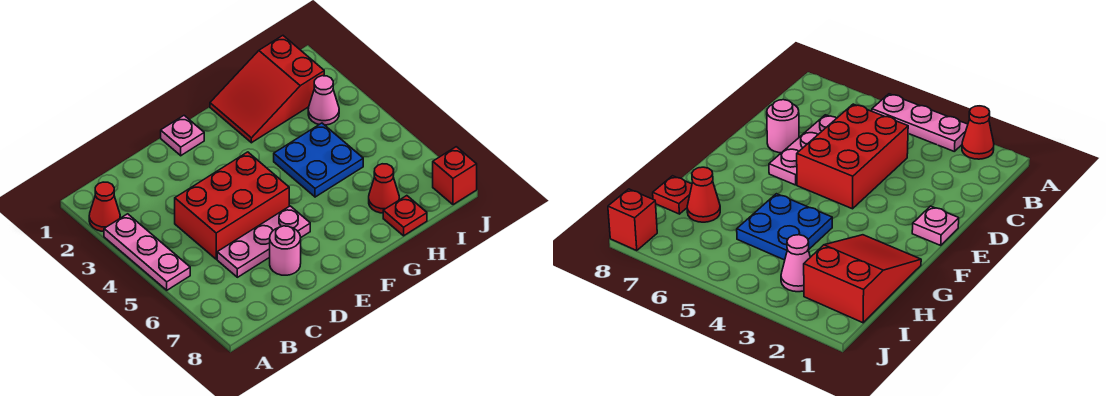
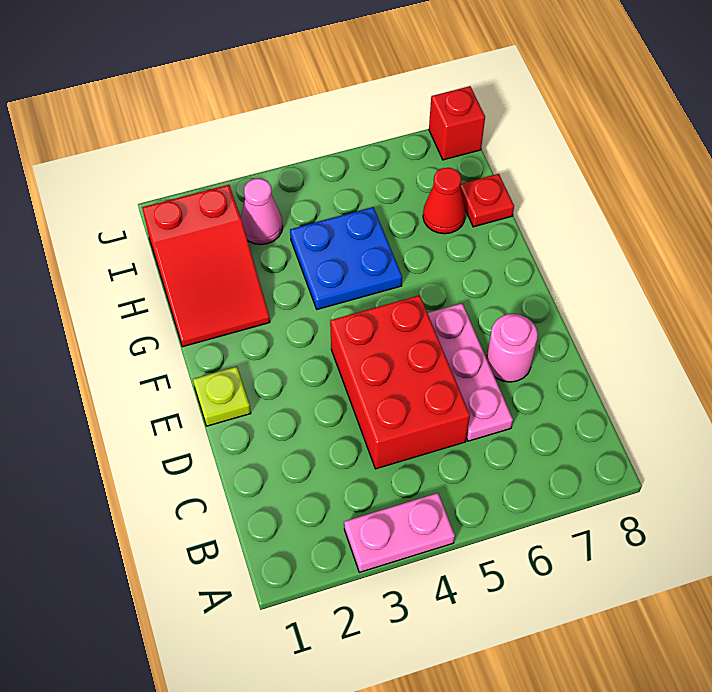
red 1x1 cone [89,182,120,231] -> none
pink 1x3 plate [104,214,190,290] -> pink 1x2 plate [344,493,455,572]
pink 1x1 plate [161,116,204,156] -> lime 1x1 plate [193,367,251,426]

